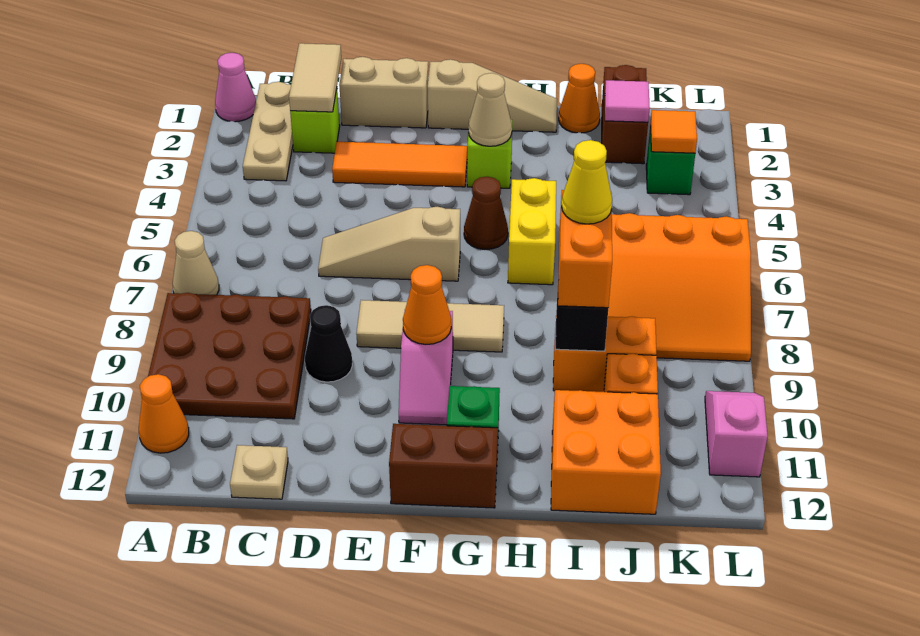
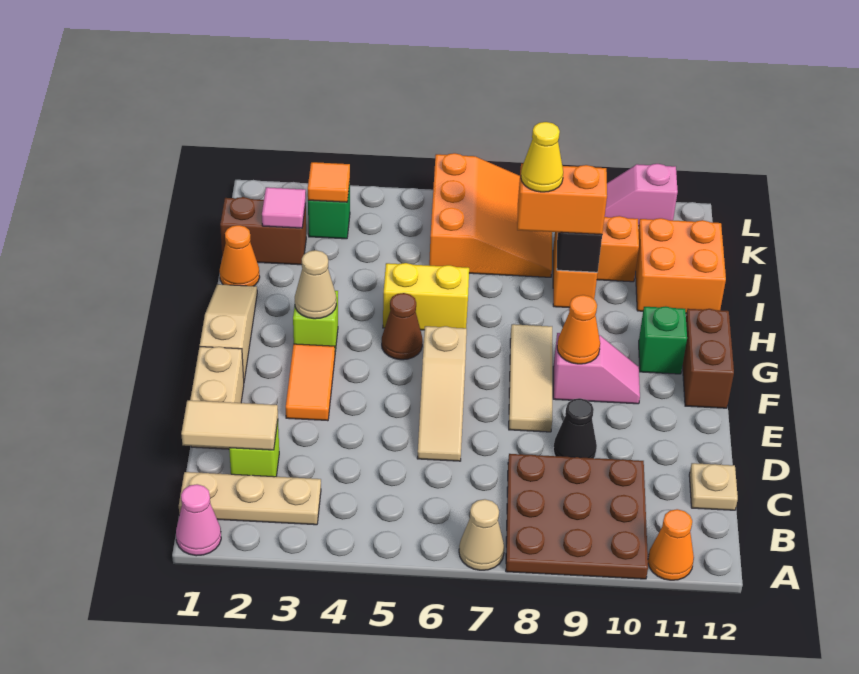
orange 1x3 tile [332,142,467,187] -> orange 1x2 tile [286,344,335,421]

